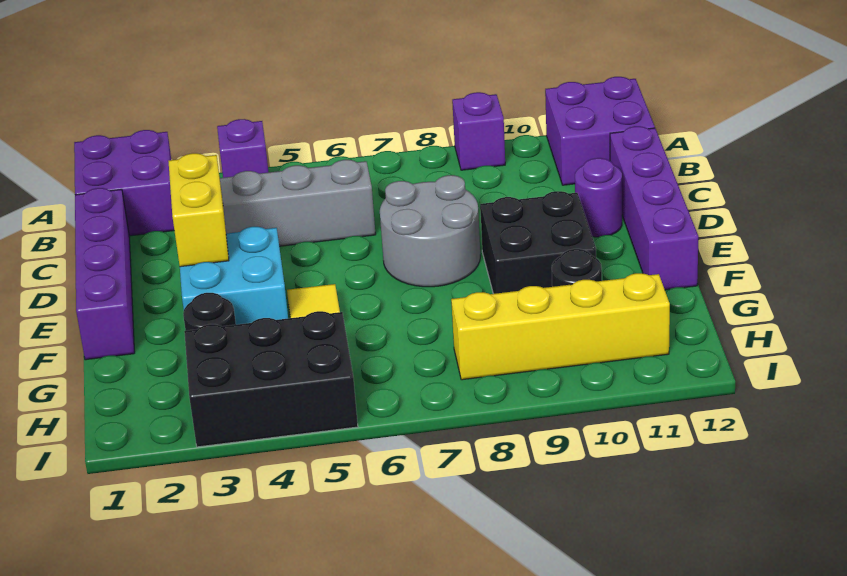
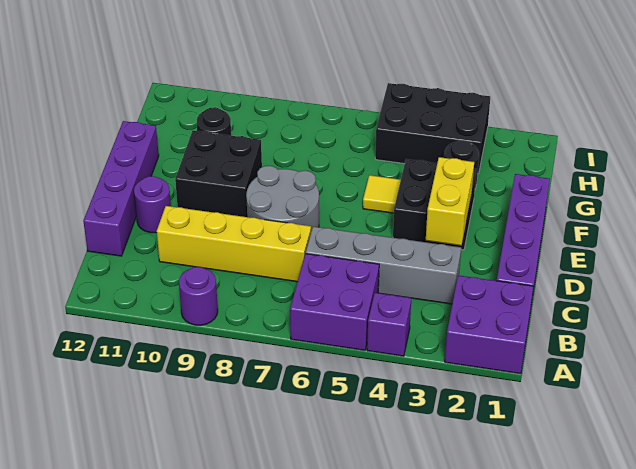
purple 1x1 brick [452,92,505,170] -> purple 1x1 round brick [179,267,218,325]
purple 2x2 brick [545,77,655,185] -> purple 2x2 brick moved to [290,254,379,350]
cyan 2x2 brick [180,227,288,325] -> black 2x2 brick [393,159,476,250]
yellow 1x4 brick [451,273,670,380] -> yellow 1x4 brick moved to [157,206,311,282]

